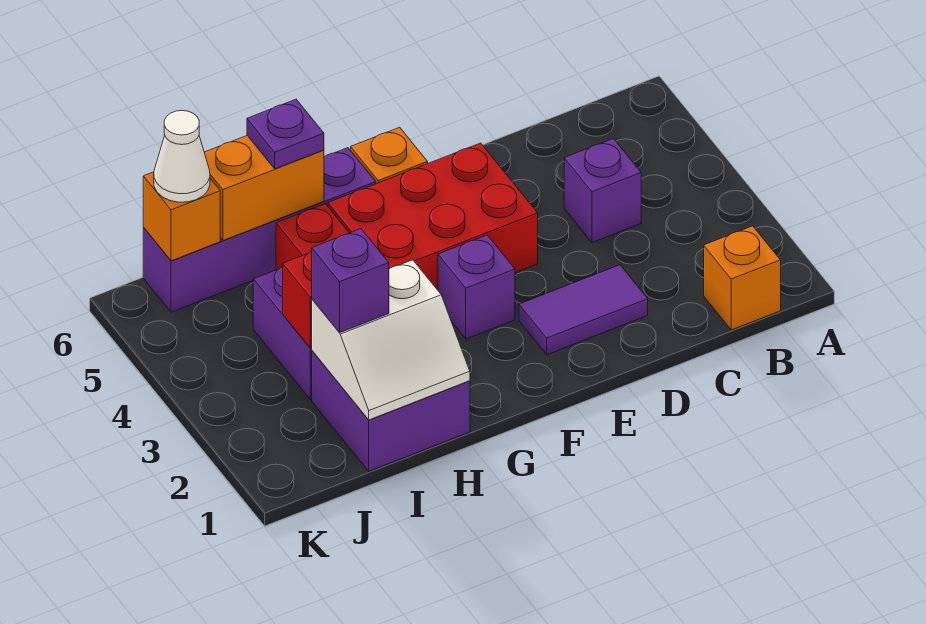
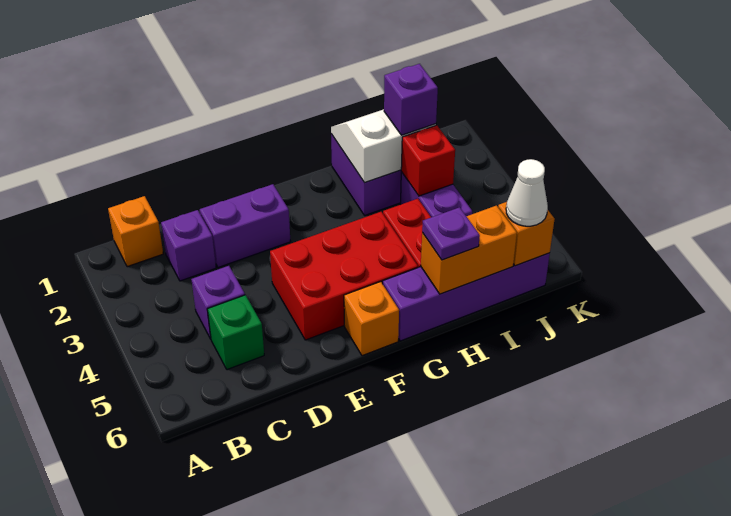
none -> green 1x1 brick [207,295,264,370]
purple 1x2 tile [519,265,648,355] -> purple 1x2 brick [200,184,291,267]
purple 1x1 brick [438,235,515,339] -> purple 1x1 brick moved to [161,210,216,281]

